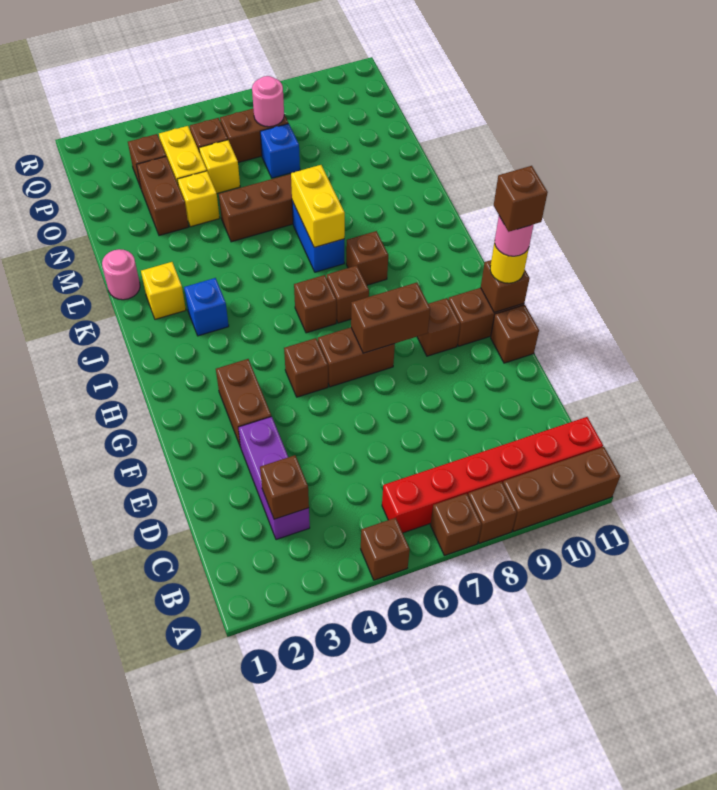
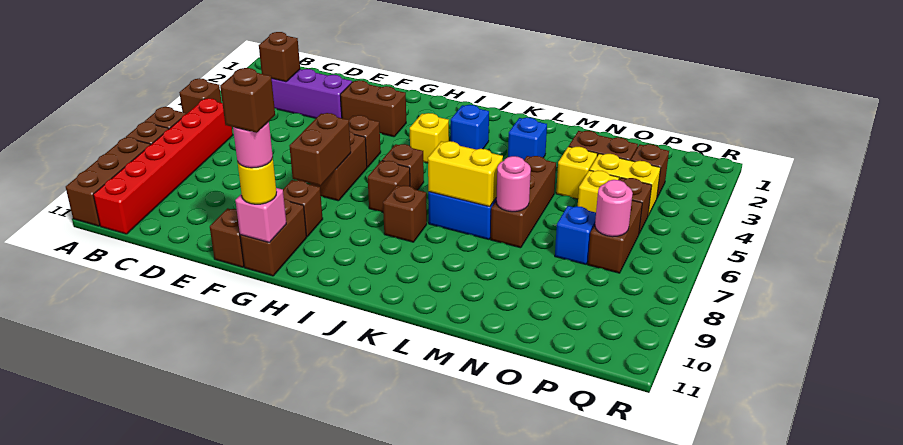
brown 1x1 brick [481,260,530,312] -> pink 1x1 brick [235,188,286,243]
yellow 1x1 brick [141,262,186,319] -> yellow 1x1 brick moved to [410,113,449,163]
pink 1x1 round brick [102,249,140,300] -> pink 1x1 round brick moved to [496,156,531,212]
none -> blue 1x1 brick [508,117,547,160]

